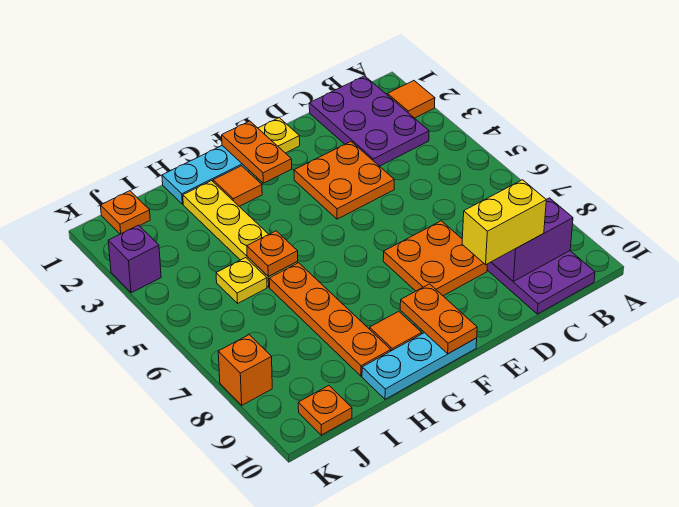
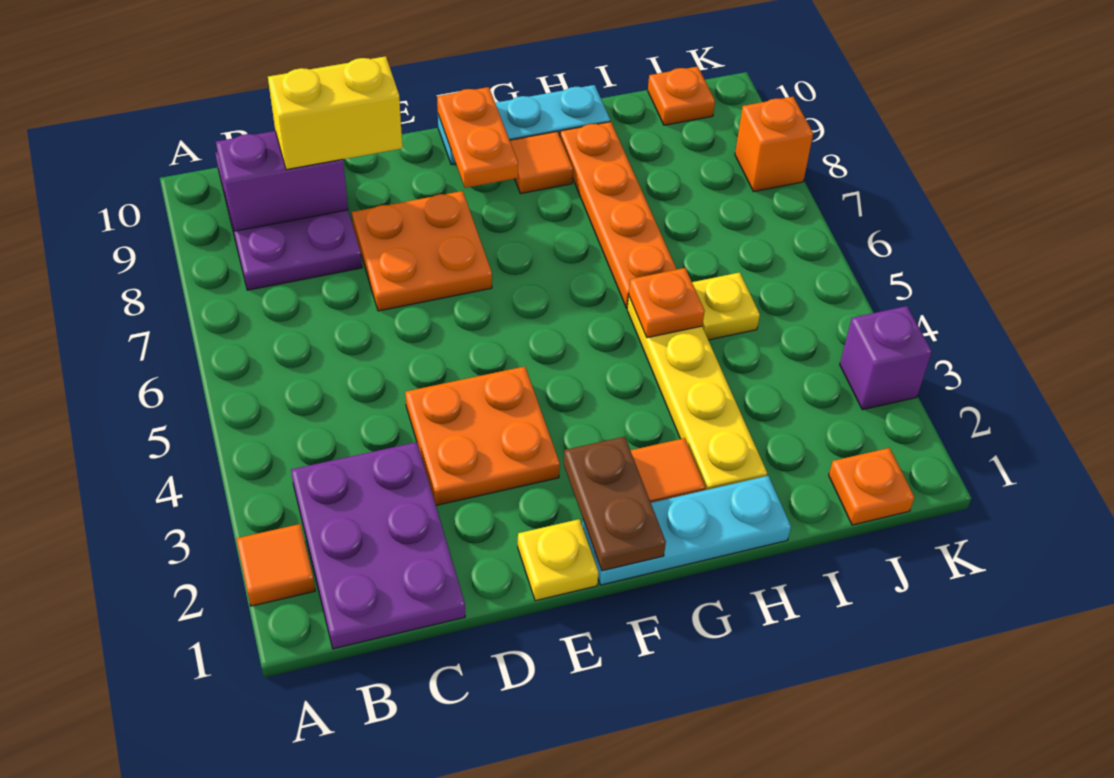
orange 1x2 plate [222,121,292,183] -> brown 1x2 plate [564,437,666,571]

